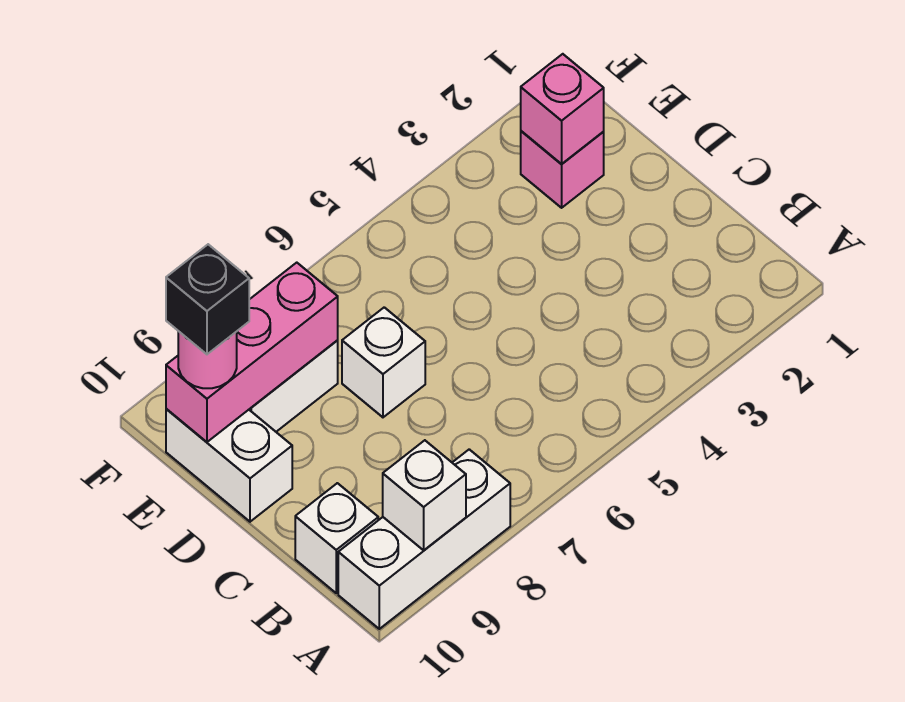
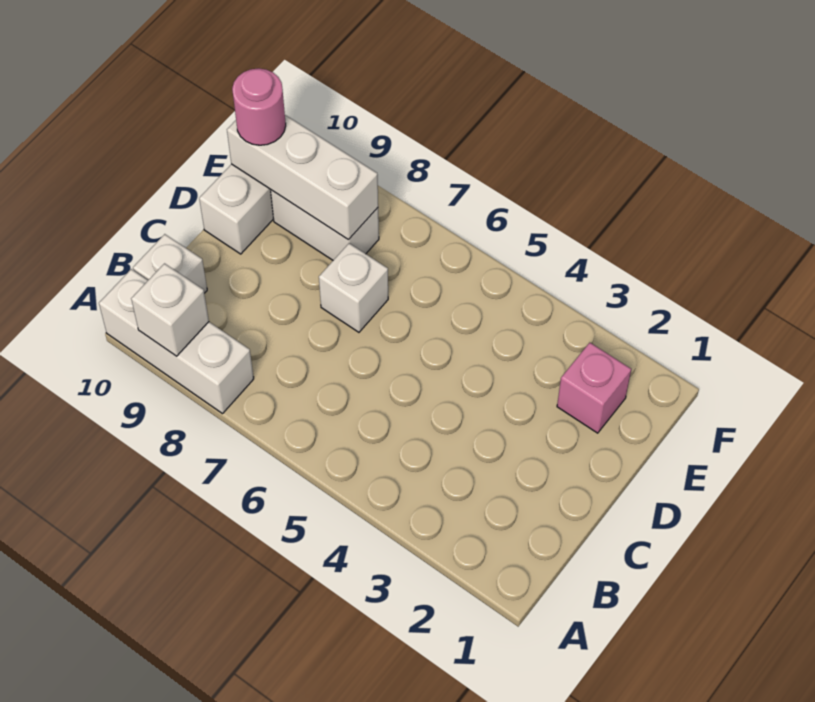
pink 1x1 brick [521,54,604,164] -> none
pink 1x3 brick [166,263,338,442] -> white 1x3 brick [227,115,378,240]
black 1x1 brick [166,244,249,354] -> none

